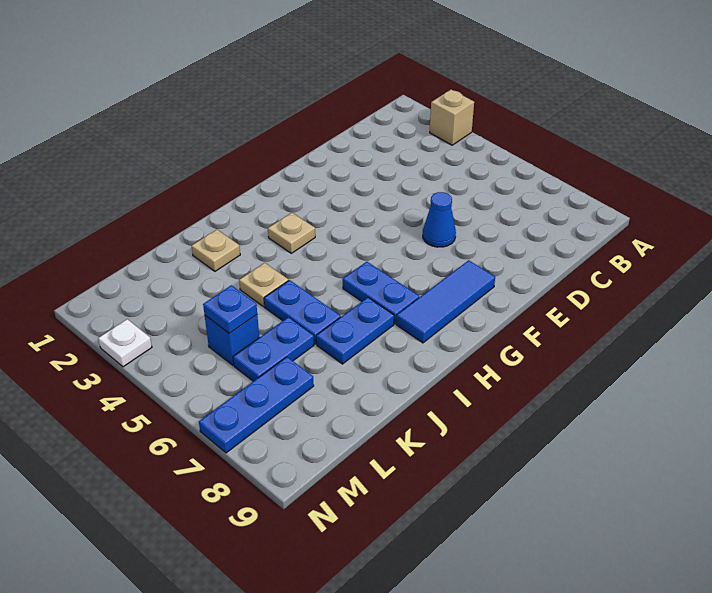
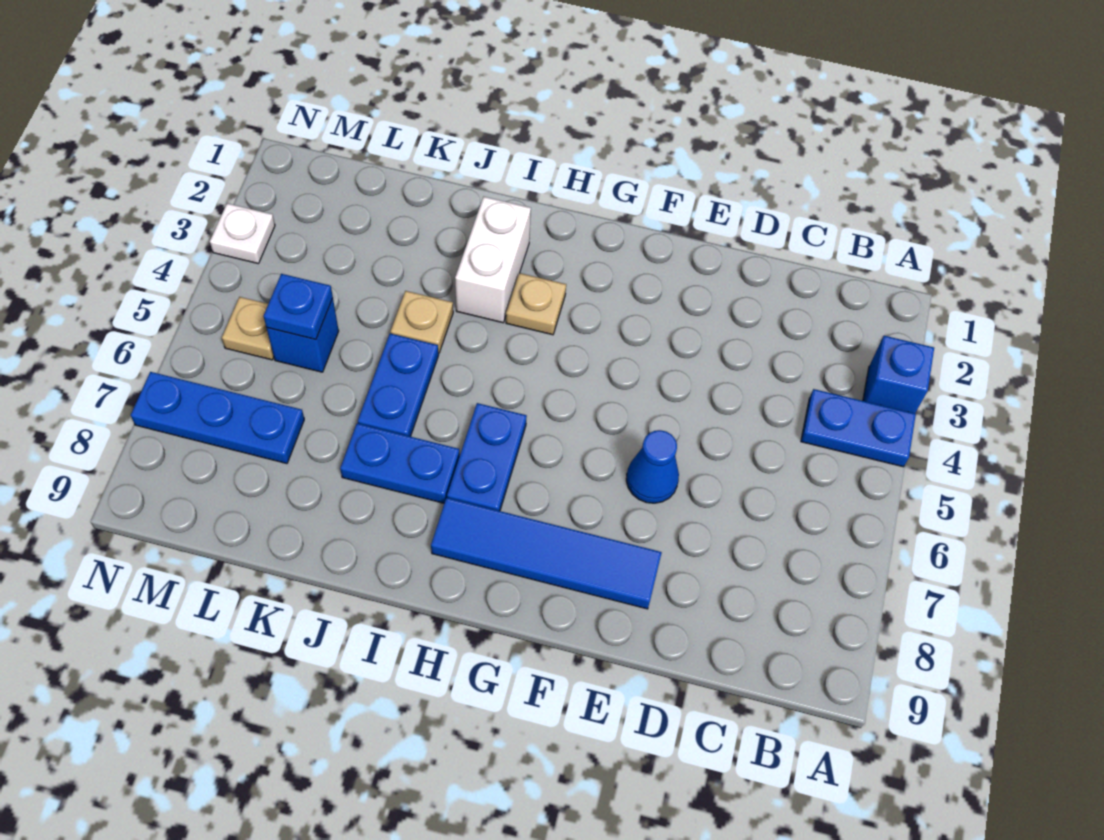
tan 1x1 brick [430,89,474,145] -> blue 1x1 brick [863,336,934,413]
blue 1x3 tile [396,260,495,343] -> blue 1x4 tile [431,498,662,609]
none -> white 1x2 brick [455,197,531,323]
tan 1x1 plate [192,230,240,271] -> tan 1x1 plate moved to [222,297,274,360]
blue 1x2 plate [233,317,314,381] -> blue 1x2 plate moved to [801,389,916,467]

